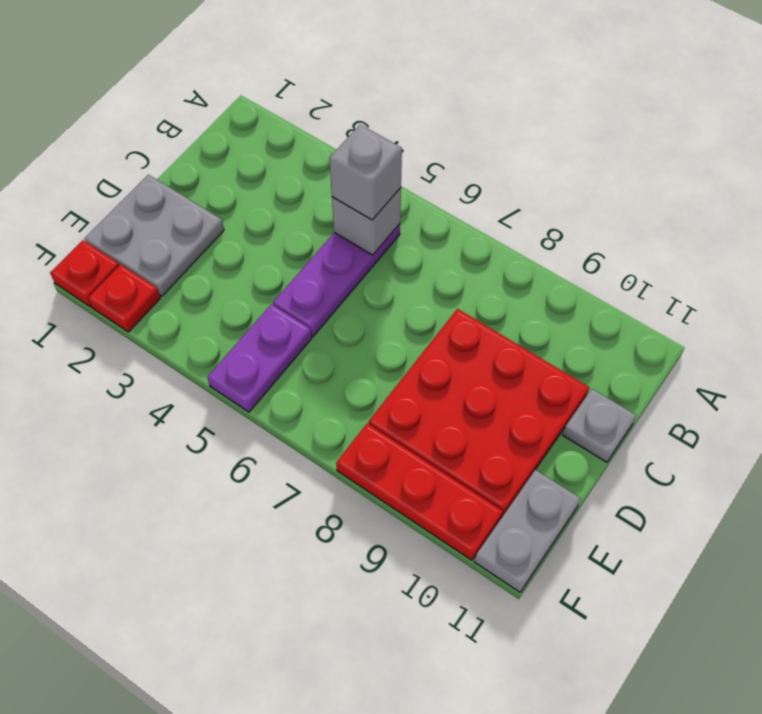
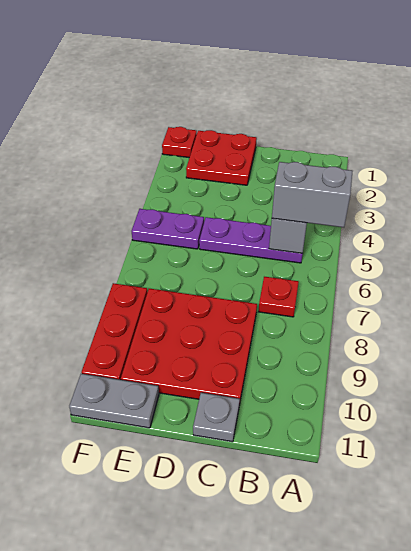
grey 1x1 brick [329,125,402,220] -> grey 1x2 brick [272,162,353,227]
grey 2x2 plate [85,175,224,296] -> red 2x2 plate [186,130,257,185]
red 1x1 plate [88,265,160,332] -> red 1x1 plate moved to [259,277,299,317]

